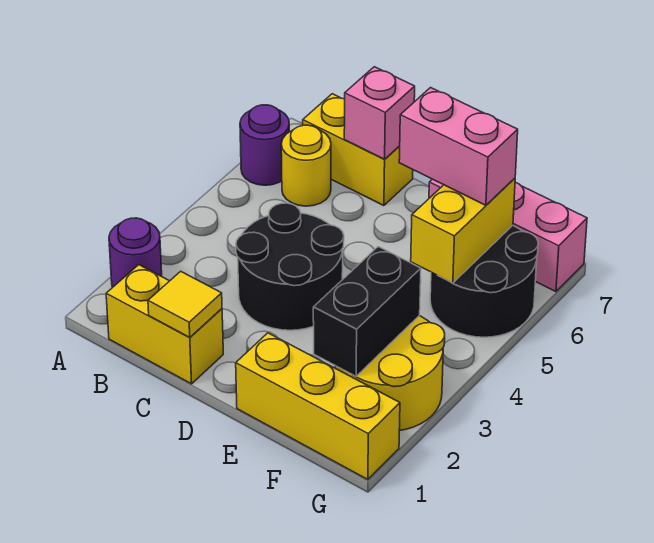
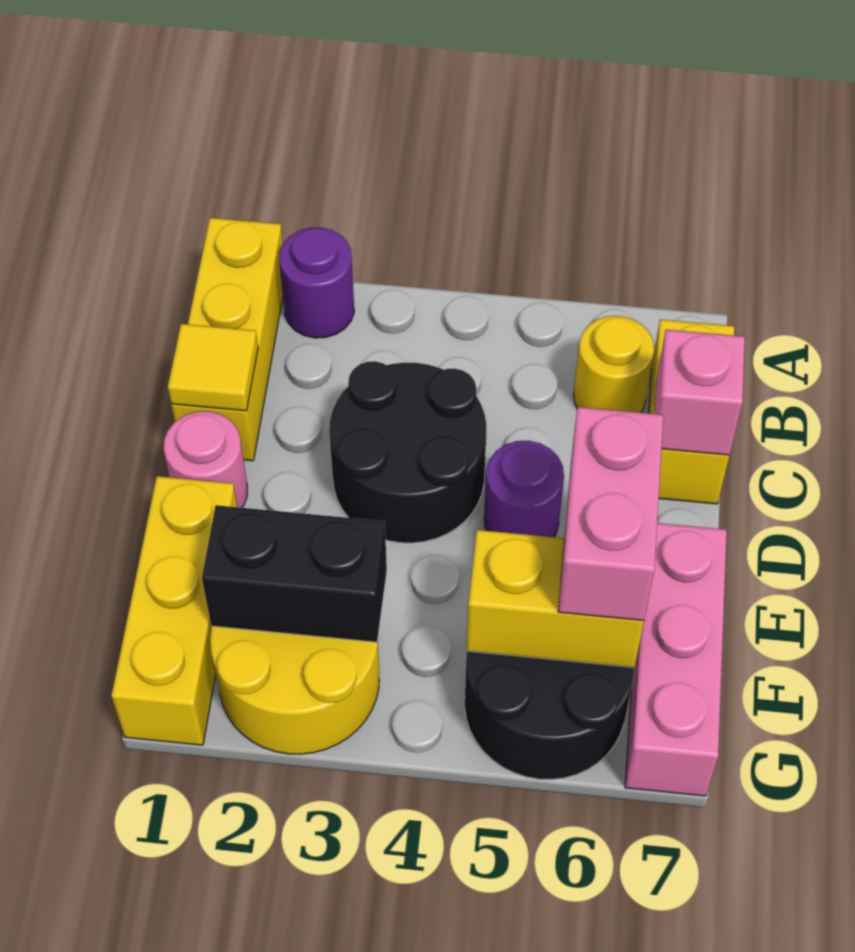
purple 1x1 round brick [240,105,289,185] -> purple 1x1 round brick moved to [484,441,564,537]
yellow 1x2 brick [106,265,223,384] -> yellow 1x3 brick [171,218,283,461]
none -> pink 1x1 round brick [164,411,247,508]

